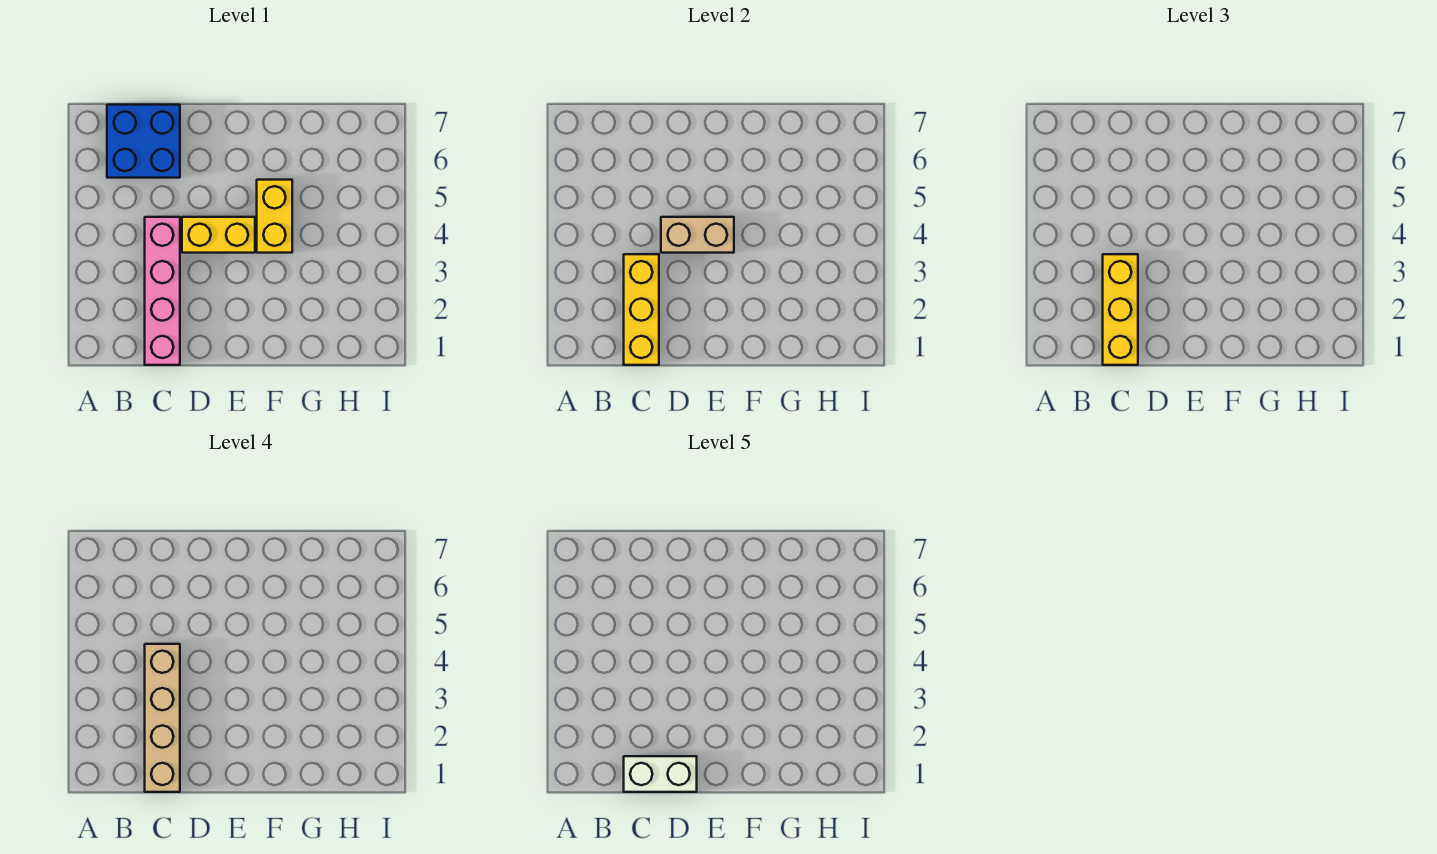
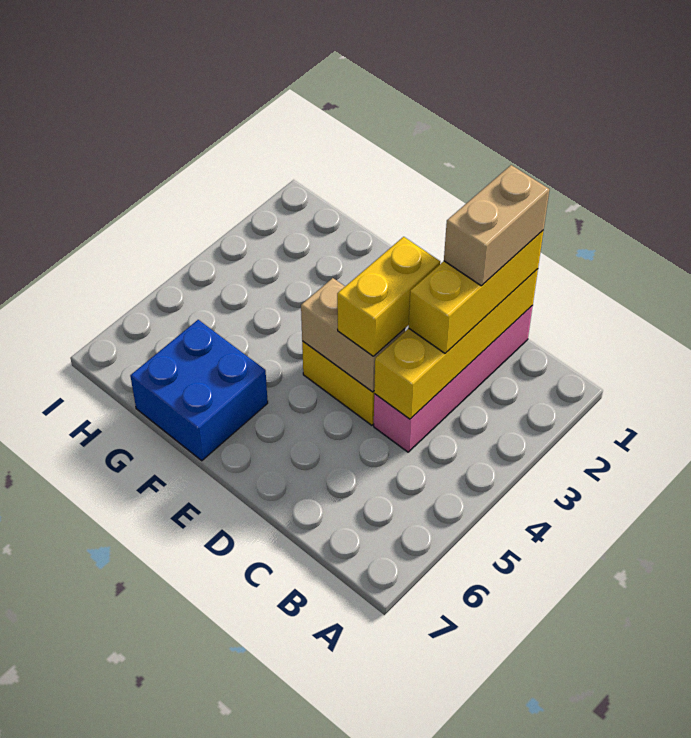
blue 2x2 brick [107,105,180,178] -> blue 2x2 brick moved to [130,320,268,461]
yellow 1x3 brick [624,254,659,365] -> yellow 1x4 brick [374,269,538,419]
tan 1x4 brick [145,644,180,792] -> tan 1x2 brick [444,165,549,286]
white 1x2 brick [624,756,697,792] -> none
yellow 1x2 brick [257,180,292,253] -> yellow 1x2 brick moved to [337,237,440,356]

